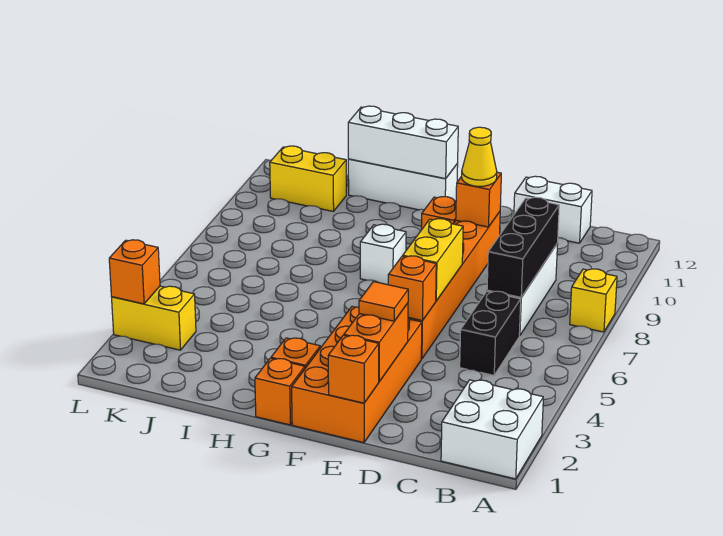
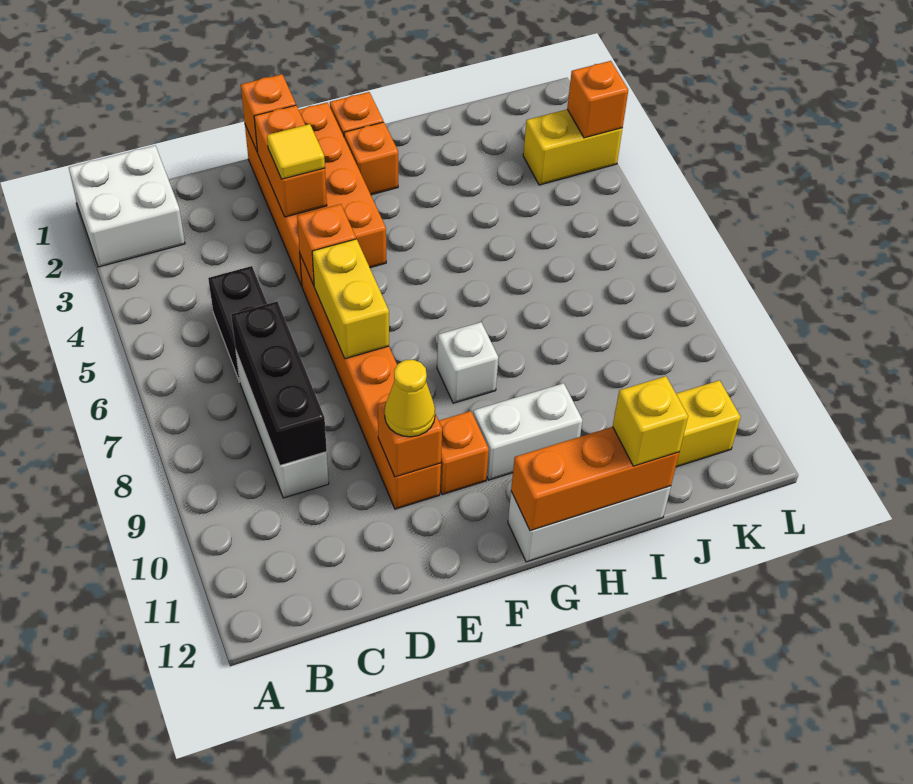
yellow 1x1 brick [570,269,617,332] -> yellow 1x1 brick moved to [613,376,688,466]
white 1x2 brick [514,176,592,243] -> white 1x2 brick moved to [473,383,583,480]
orange 1x1 tile [359,282,408,321] -> yellow 1x1 tile [267,124,325,179]
white 1x3 brick [348,106,458,179] -> orange 1x3 brick [511,427,679,531]

